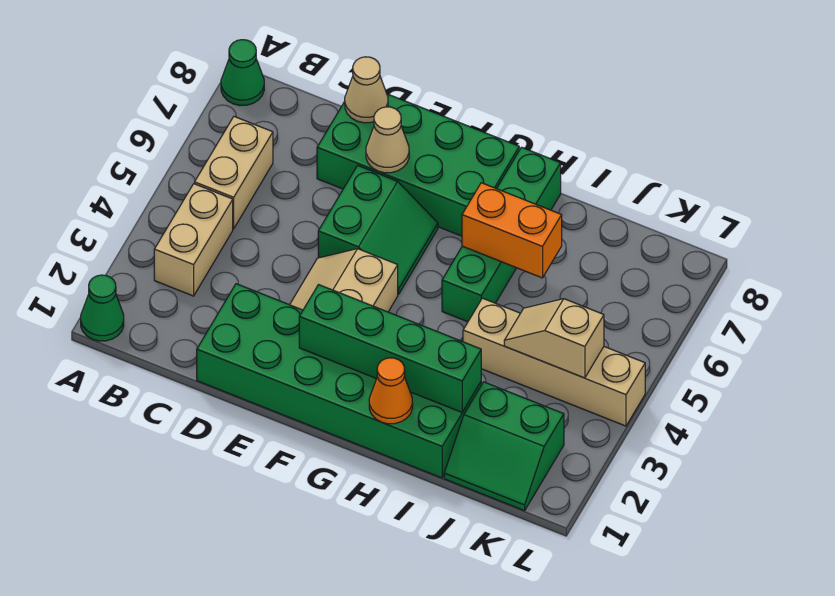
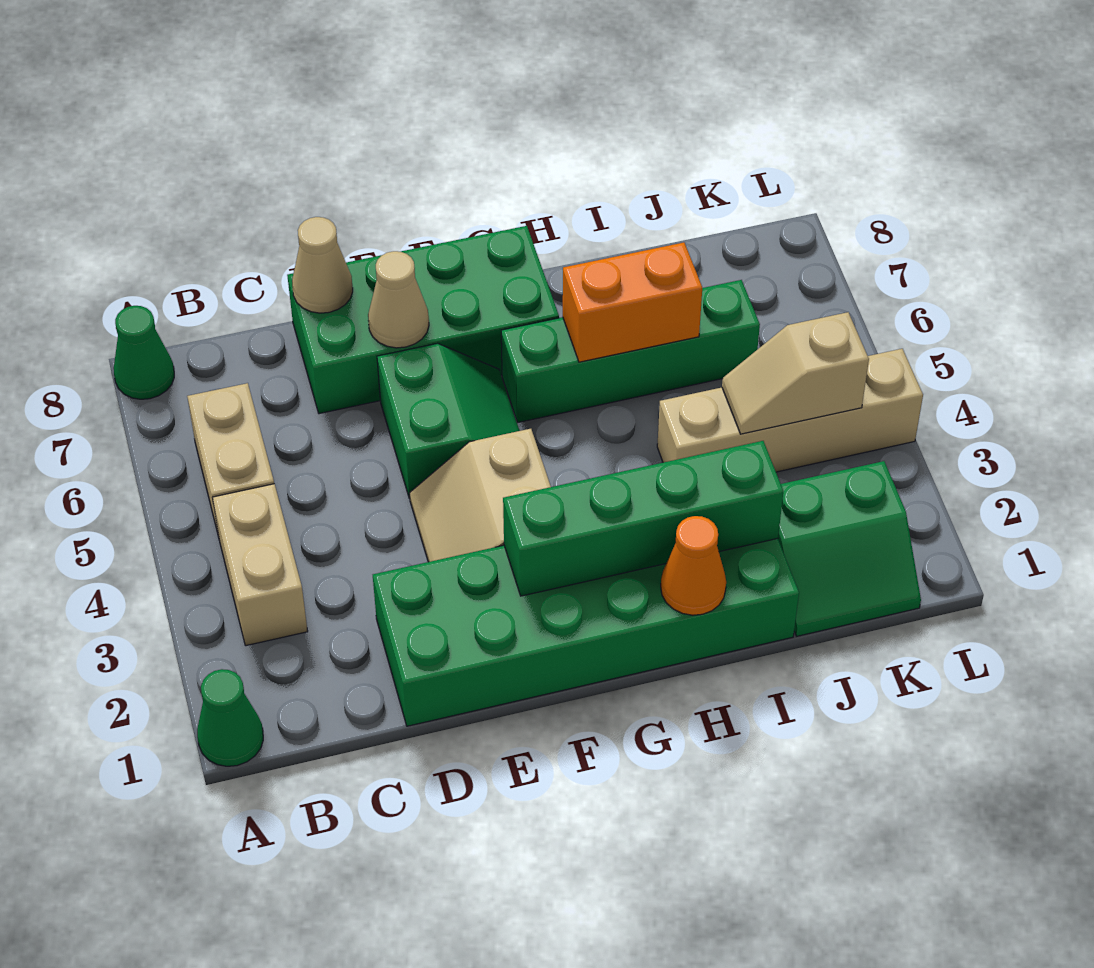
green 1x4 brick [442,147,561,322] -> green 1x4 brick turned to [501,280,760,422]

